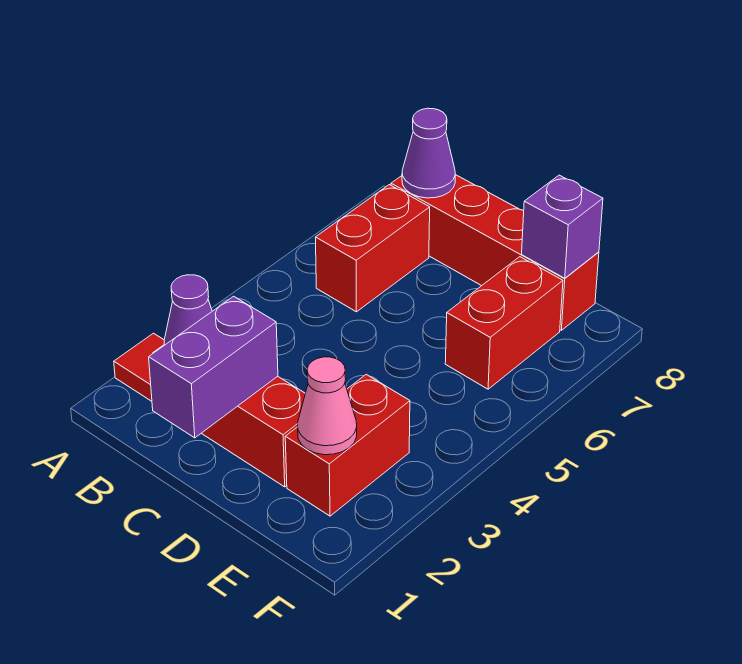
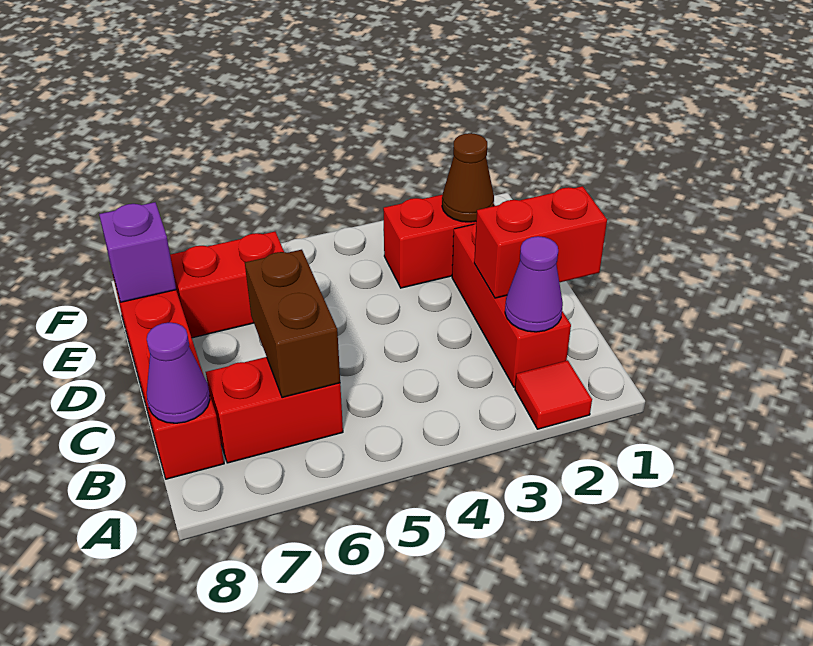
none -> brown 1x2 brick [245,250,340,398]
purple 1x2 brick [149,296,278,438] -> red 1x2 brick [474,186,607,298]
pink 1x1 cone [298,357,357,455] -> brown 1x1 cone [442,133,494,222]

